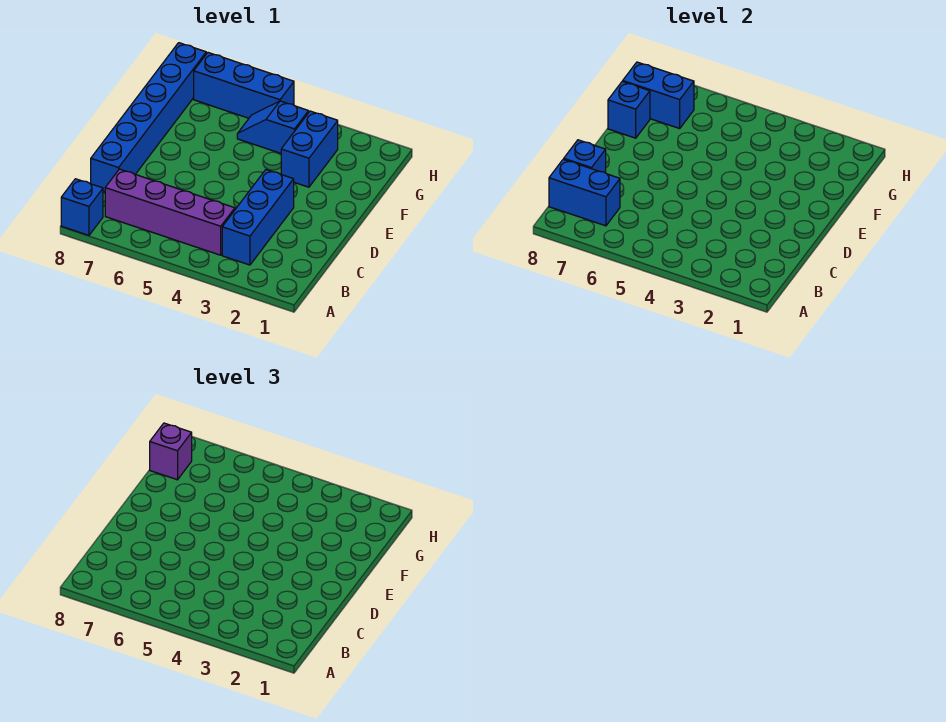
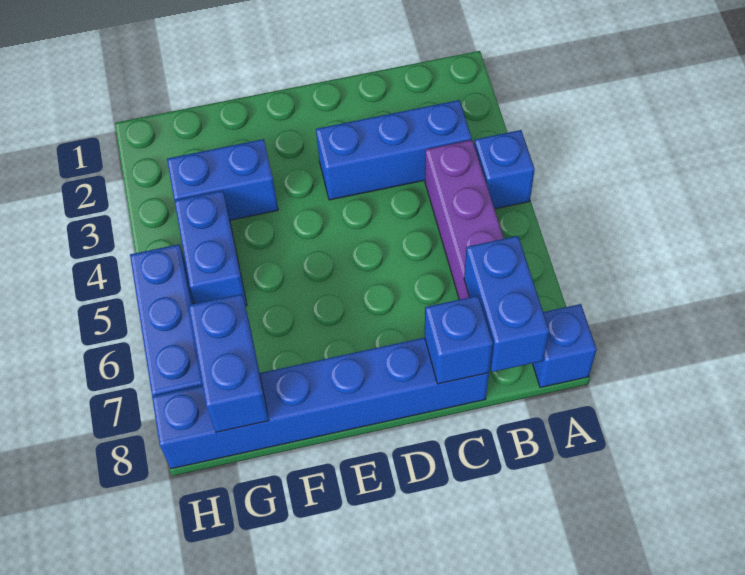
blue 1x1 brick [608,81,650,138] -> blue 1x1 brick moved to [474,130,535,209]
blue 1x2 slope [237,101,309,153] -> blue 1x2 brick [174,191,247,306]
purple 1x1 brick [150,423,192,480] -> none

